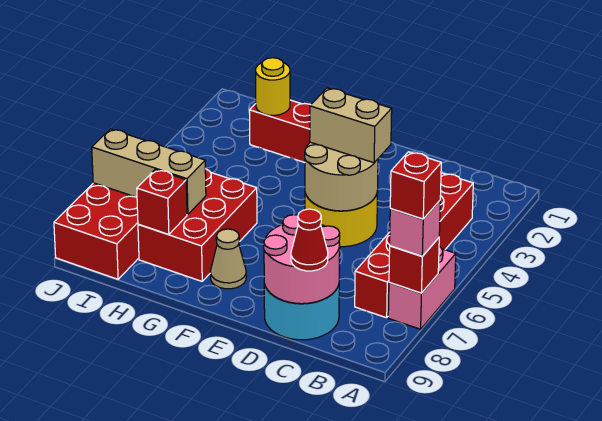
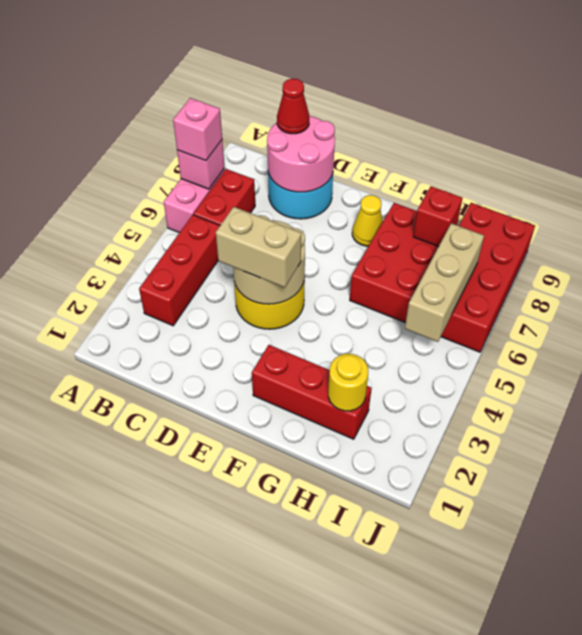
red 1x1 brick [389,238,439,293] -> pink 1x1 brick [177,140,225,189]
red 1x1 brick [390,152,441,219] -> none
tan 1x1 cone [210,229,246,289] -> yellow 1x1 cone [352,195,383,246]
tan 1x3 brick [92,129,206,215] -> tan 1x3 brick turned to [405,223,484,342]

